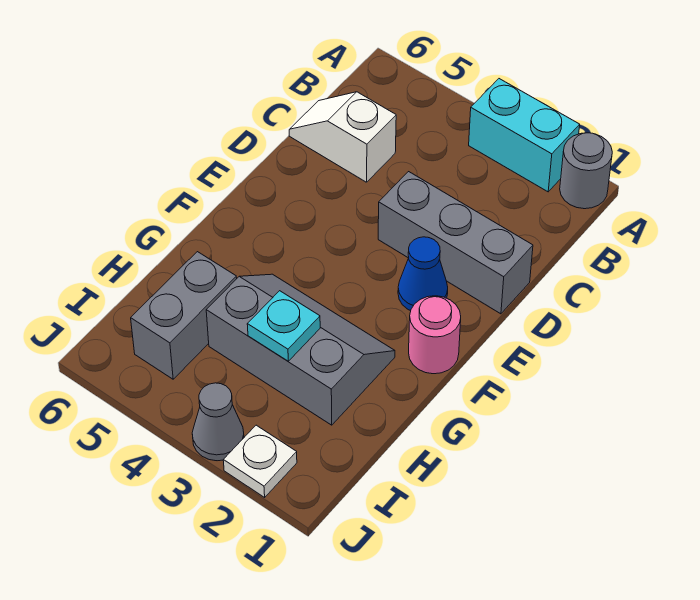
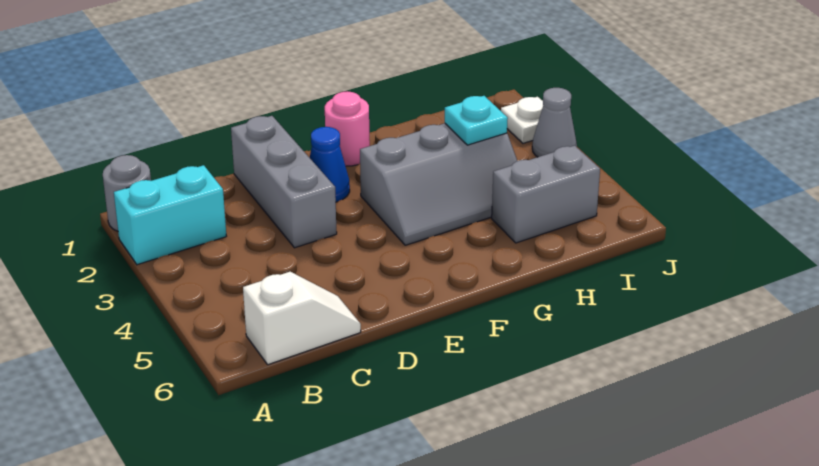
cyan 1x2 brick [469,79,580,192] -> cyan 1x2 brick turned to [114,165,226,265]
white 1x2 slope [289,92,396,182] -> white 1x2 slope turned to [243,272,361,365]
grey 2x3 slope [206,274,395,425] -> grey 2x3 slope turned to [360,123,517,245]

